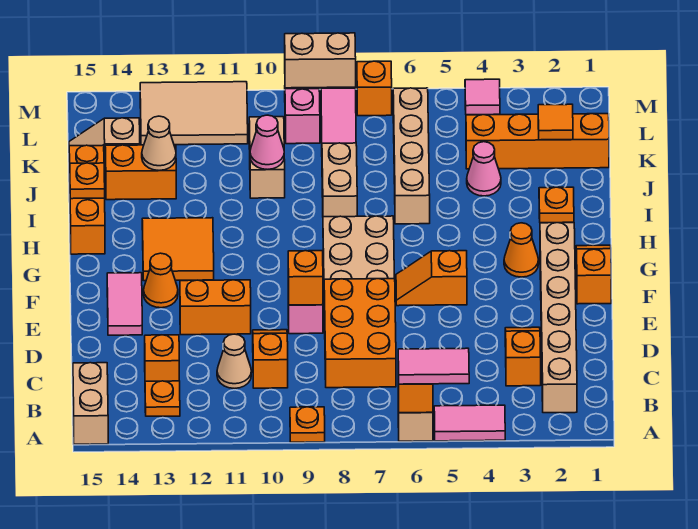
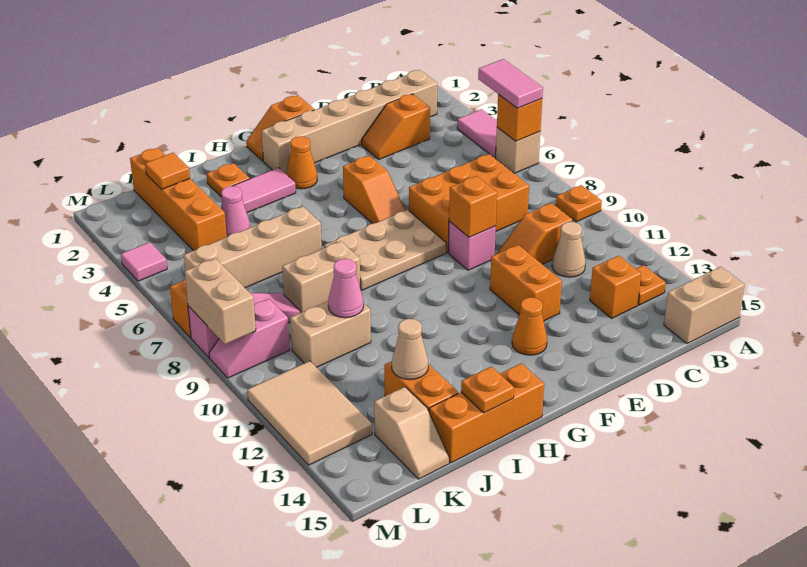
pink 1x2 tile [107,273,142,335] -> pink 1x2 tile moved to [233,168,296,213]
orange 2x2 tile [142,218,214,281] -> none

